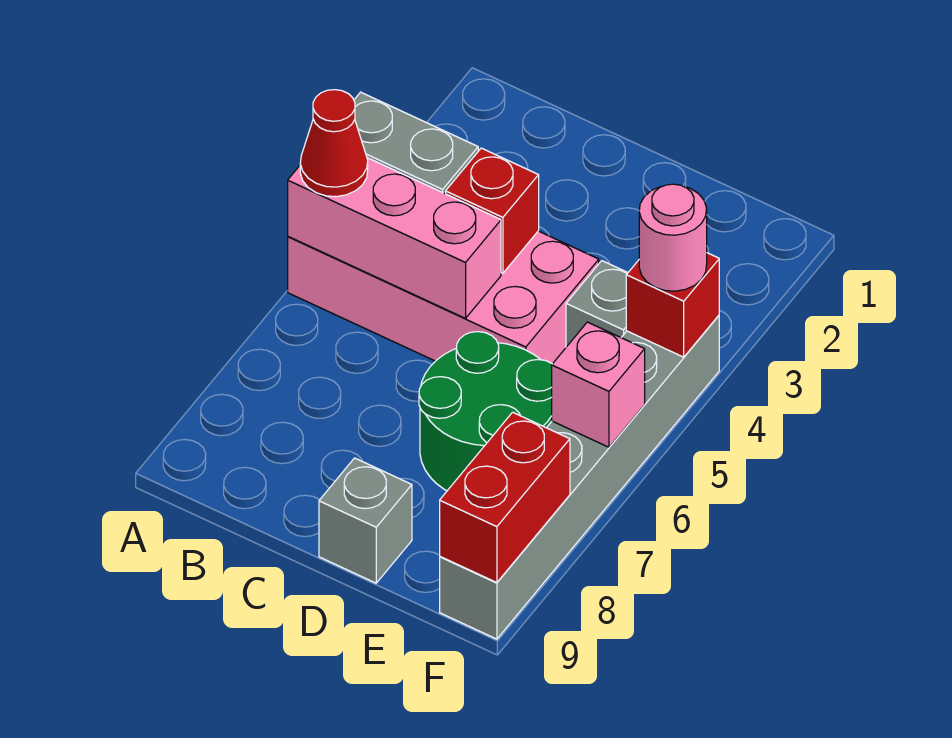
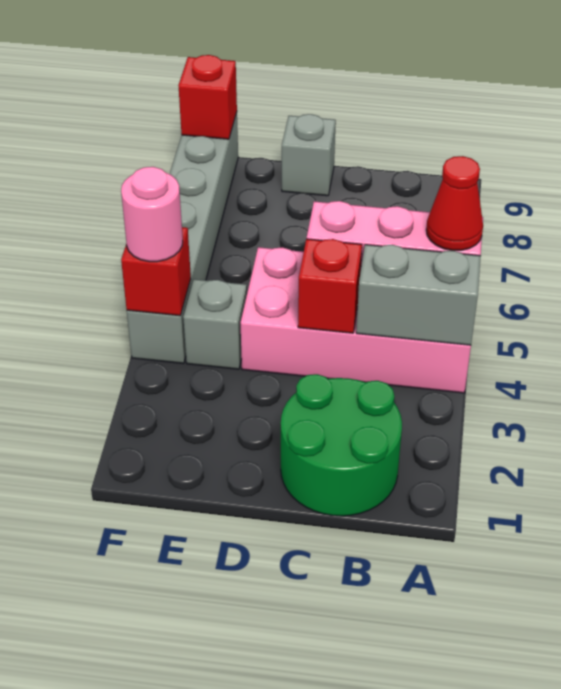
green 2x2 round brick [419,332,552,491] -> green 2x2 round brick moved to [281,374,402,516]
pink 1x1 brick [552,322,645,447] -> none
red 1x2 brick [440,412,570,583] -> red 1x1 brick [178,55,237,139]

